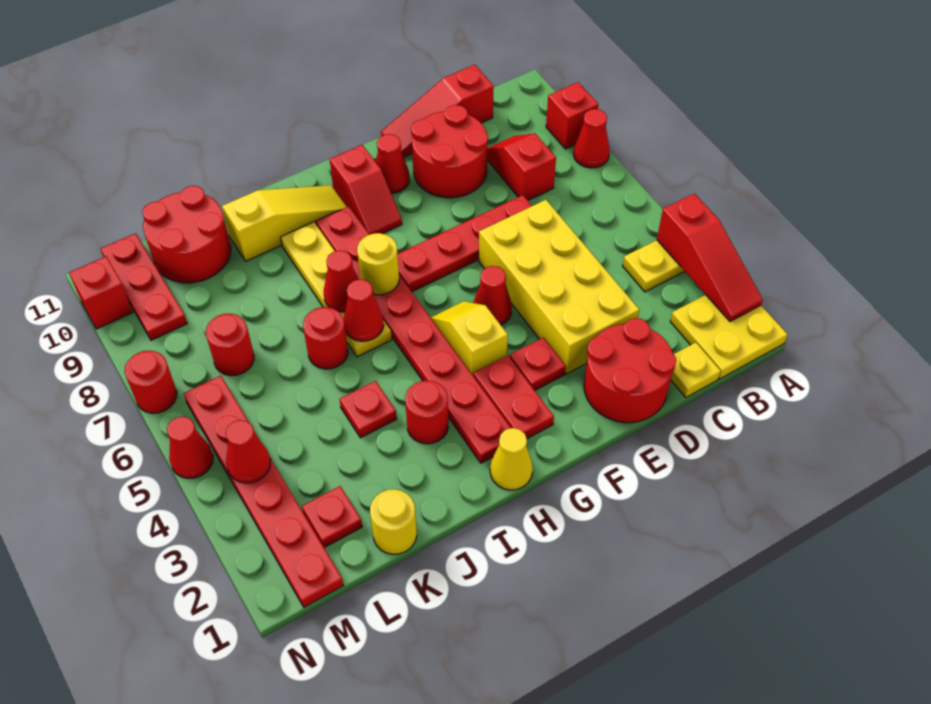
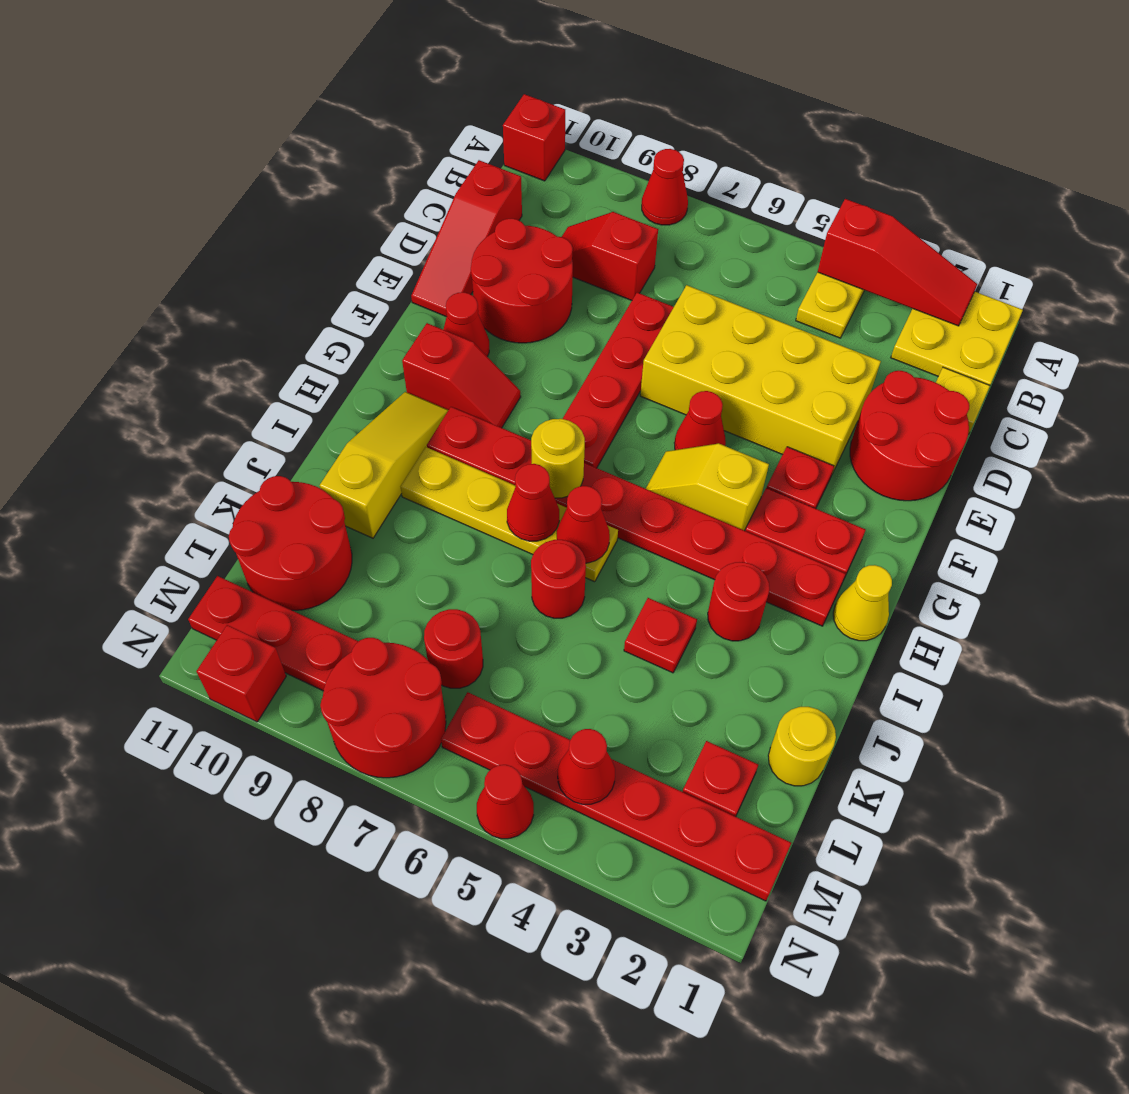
red 1x1 brick [546,82,598,149] -> red 1x1 brick moved to [503,94,565,181]
red 1x1 round brick [125,351,177,413] -> red 2x2 round brick [320,638,446,778]

